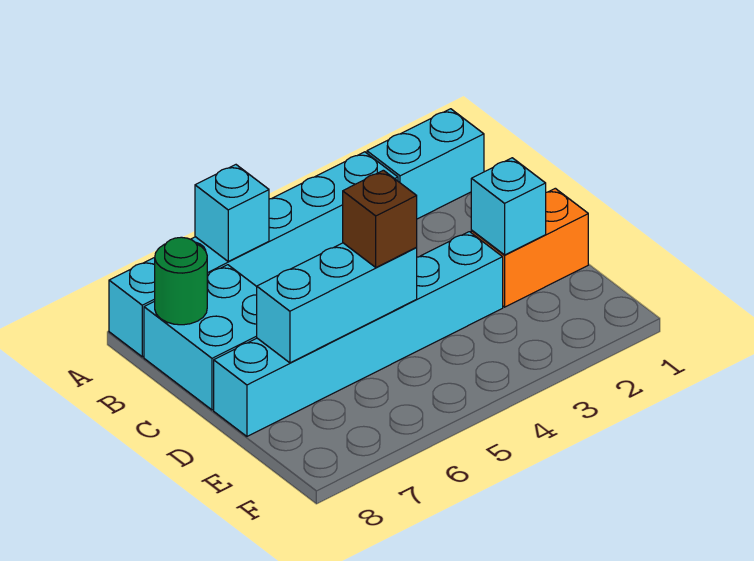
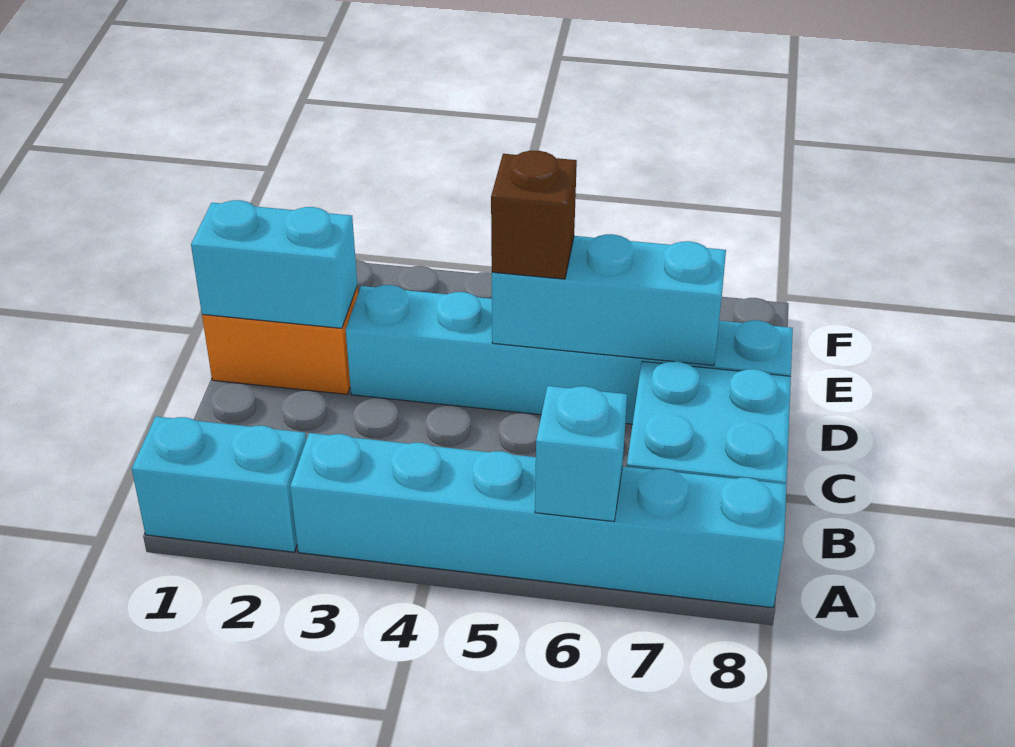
green 1x1 round brick [155,237,207,325] -> none
cyan 1x1 brick [471,158,546,255] -> cyan 1x2 brick [191,200,357,328]

